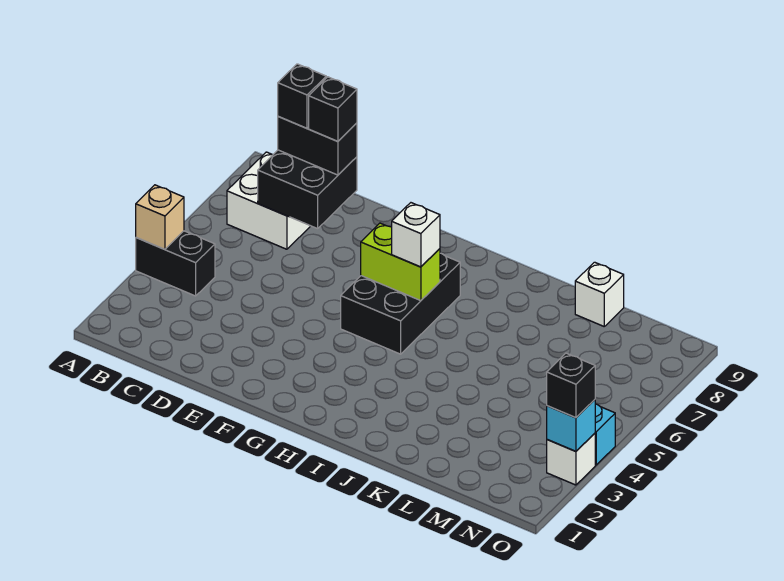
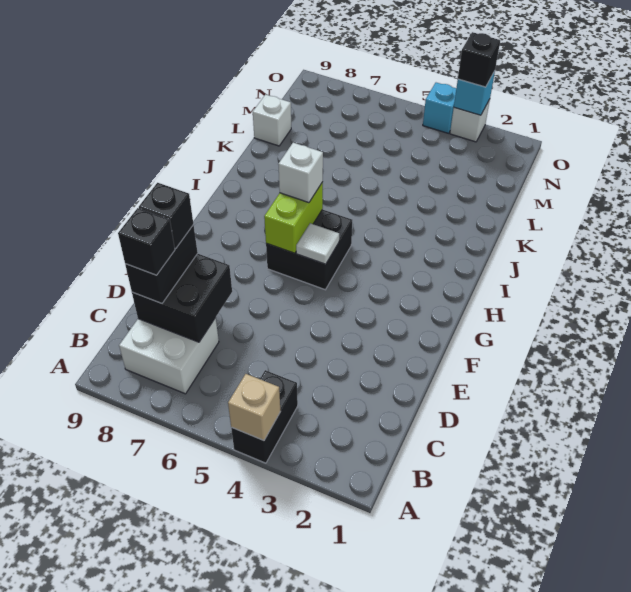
black 2x3 brick [341,253,460,354] -> black 2x2 brick [266,209,352,290]
none -> white 1x1 tile [296,223,339,264]

